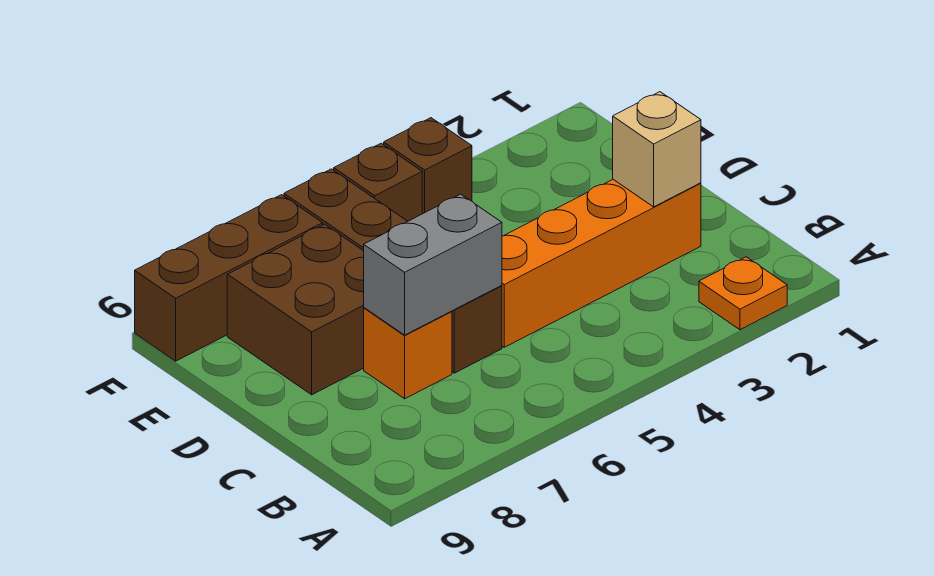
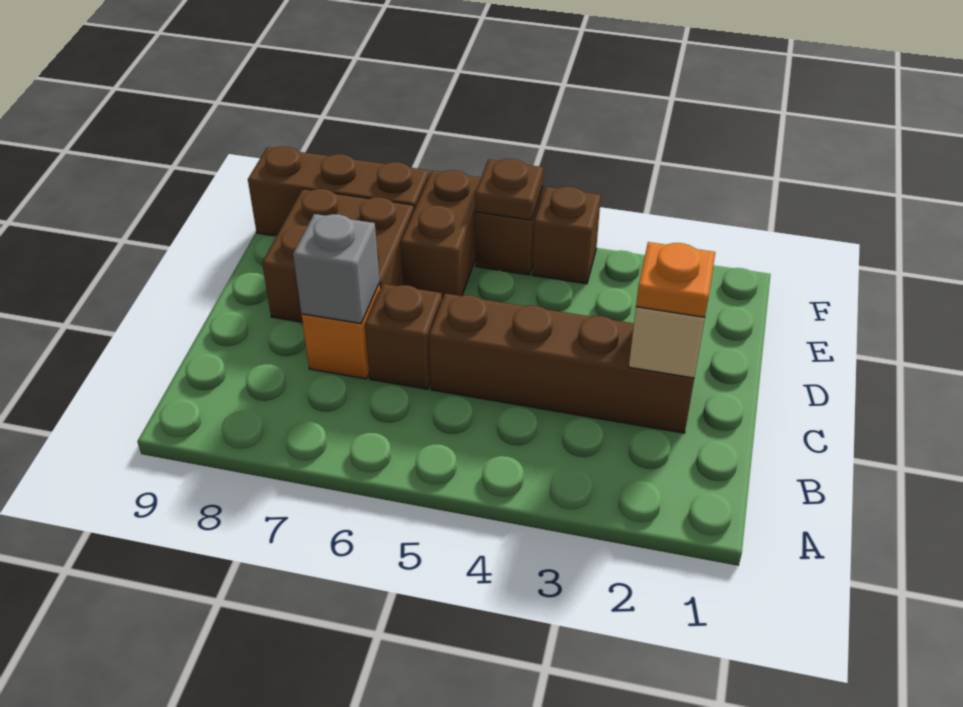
orange 1x1 plate [699,257,787,330] -> orange 1x1 plate moved to [636,242,715,317]
orange 1x4 brick [502,180,701,347] -> brown 1x4 brick [429,294,694,433]
grey 1x2 brick [364,194,502,335] -> grey 1x1 brick [293,214,379,324]
none -> brown 1x1 plate [475,159,544,220]

